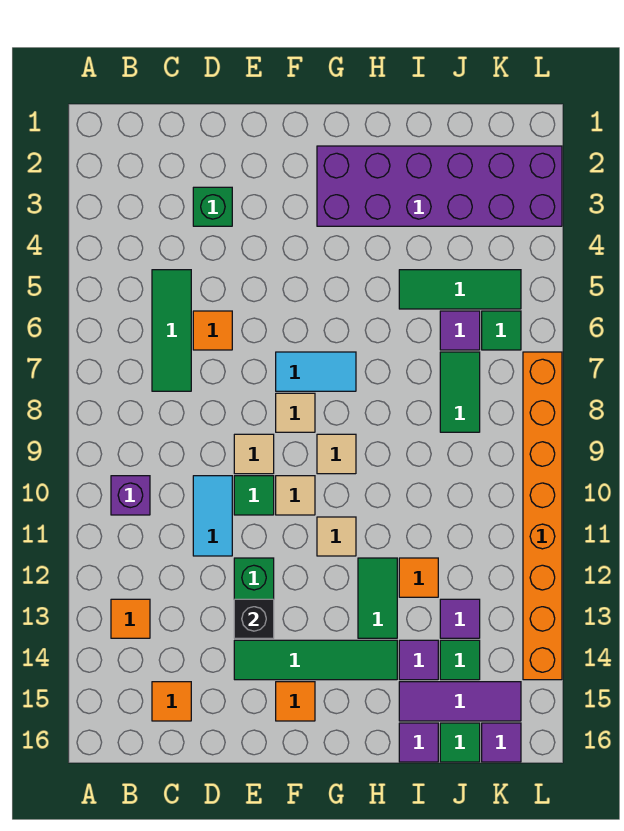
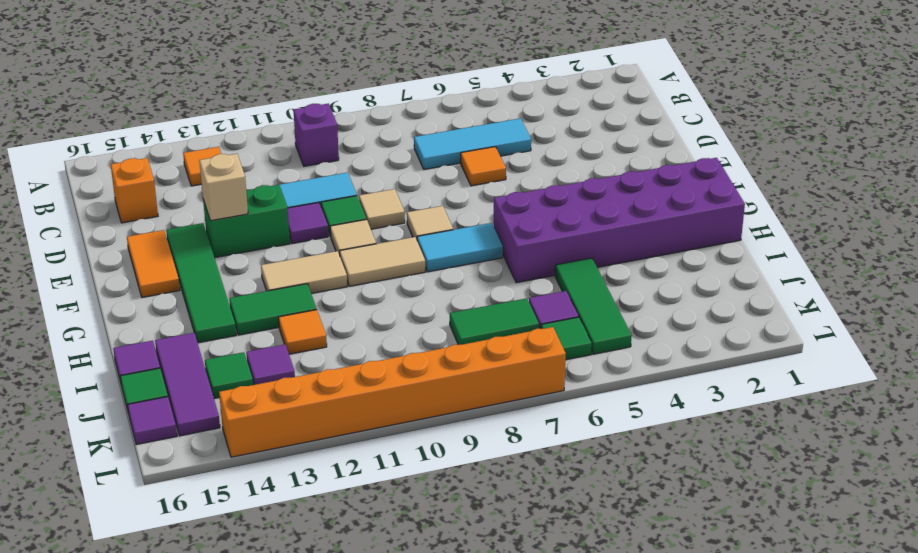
green 1x3 tile [152,270,191,391] -> cyan 1x3 tile [414,118,531,170]
orange 1x1 tile [152,682,191,721] -> orange 1x1 brick [111,158,158,223]
green 1x1 brick [193,187,232,226] -> none
black 1x1 brick [234,599,274,638] -> tan 1x1 brick [199,154,248,221]
cyan 1x2 tile [276,352,356,391] -> cyan 1x2 tile turned to [417,223,503,272]
orange 1x1 tile [276,682,315,721] -> orange 1x2 tile [127,230,180,297]
purple 2x6 brick [317,146,562,226] -> purple 2x6 brick turned to [494,158,745,283]
tan 1x1 tile [317,434,356,474] -> tan 1x2 tile [340,237,426,286]
tan 1x1 tile [317,517,356,556] -> tan 1x2 tile [261,251,347,294]
purple 1x1 tile [399,640,438,680] -> purple 1x1 tile moved to [288,203,328,244]

